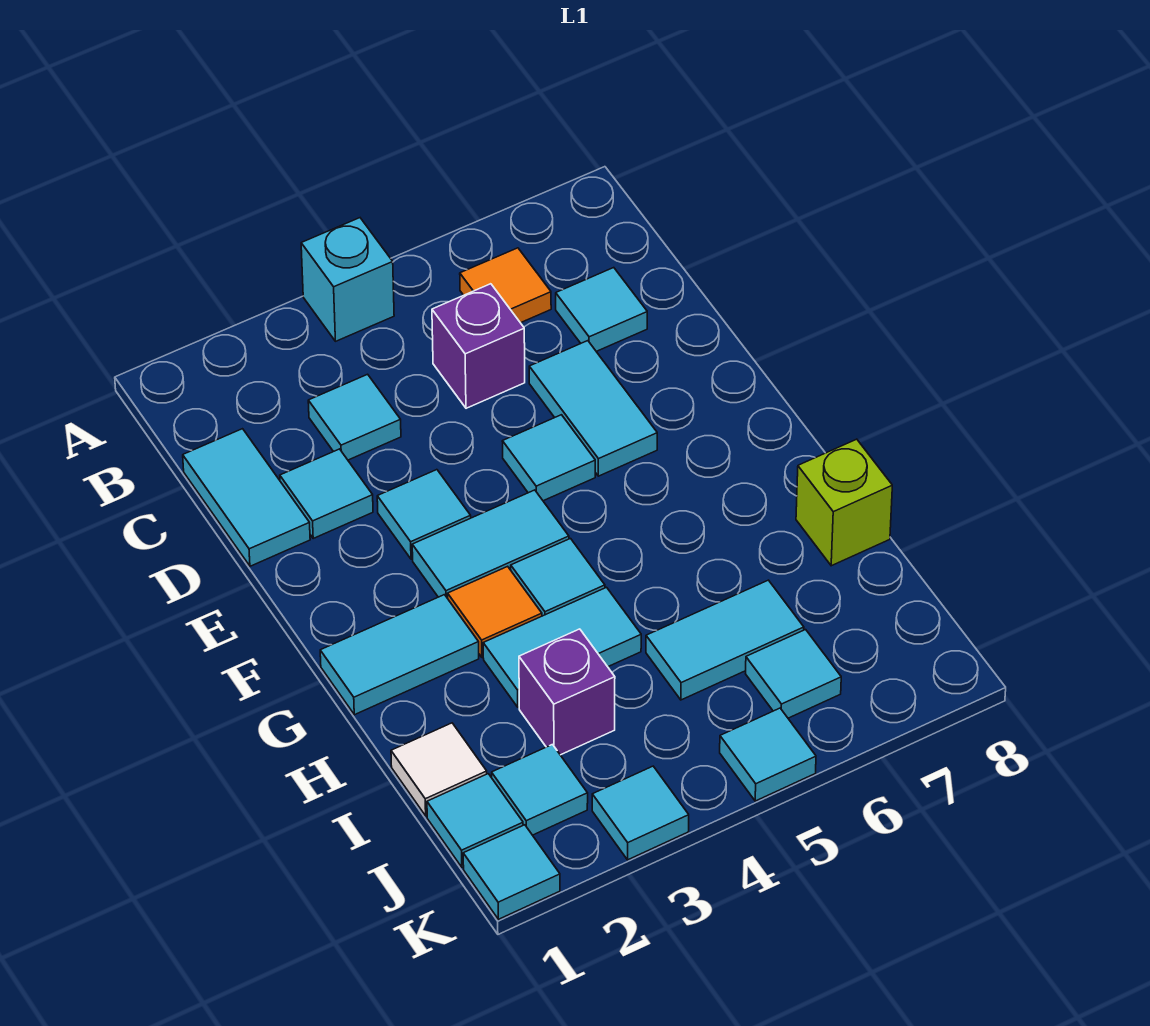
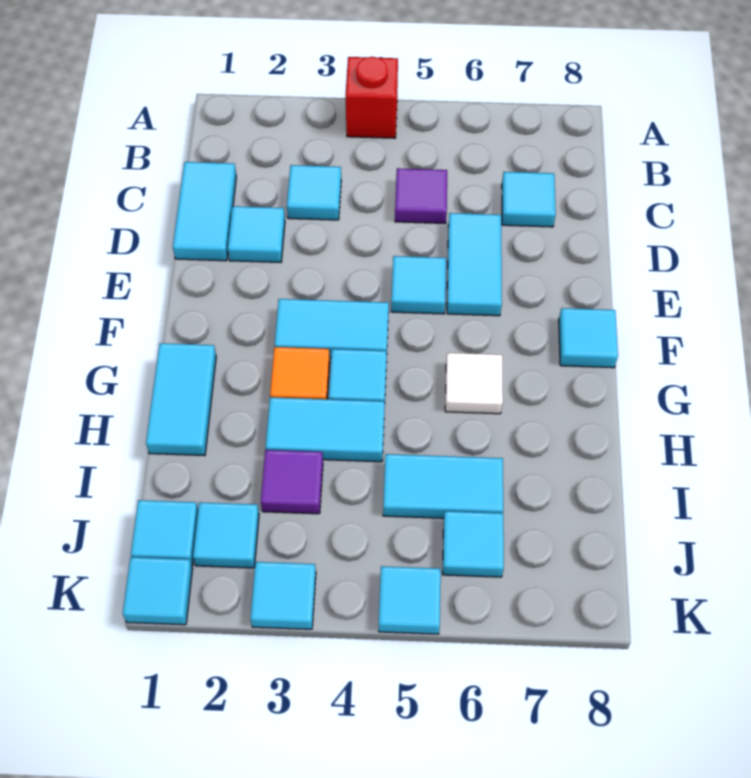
cyan 1x1 brick [301,218,394,341] -> red 1x1 brick [345,57,398,138]
orange 1x1 tile [460,248,551,323] -> none
purple 1x1 brick [432,284,525,408] -> purple 1x1 tile [395,168,447,224]
cyan 1x1 tile [377,470,471,559] -> cyan 1x1 tile moved to [559,308,618,368]
cyan 1x2 tile [320,595,479,715] -> cyan 1x2 tile turned to [146,343,216,456]
lime 1x1 brick [796,439,892,566] -> none
white 1x1 tile [391,723,487,816] -> white 1x1 tile moved to [445,353,503,414]
purple 1x1 brick [519,629,615,755] -> purple 1x1 tile [261,450,323,514]

